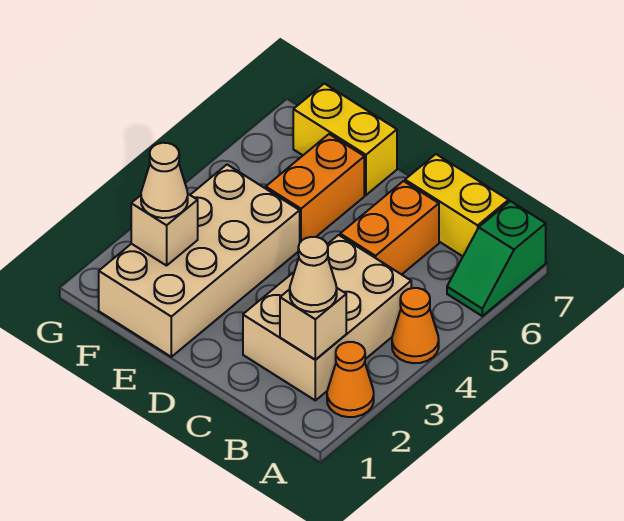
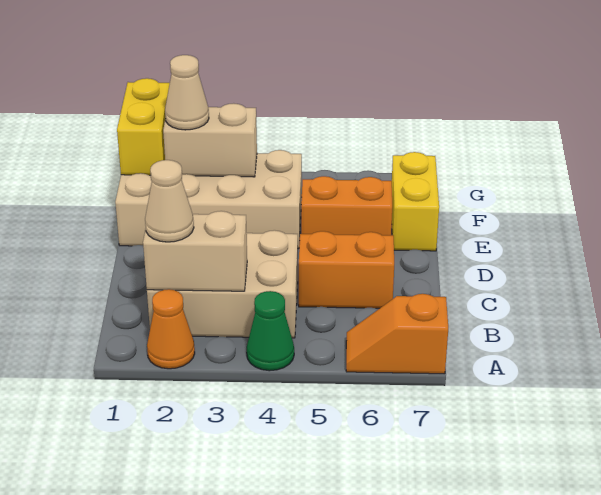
orange 1x1 cone [392,288,439,363] -> green 1x1 cone [247,291,294,371]
green 1x2 slope [447,201,546,316] -> orange 1x2 slope [346,294,448,374]
tan 1x1 brick [280,288,346,360] -> tan 1x2 brick [143,211,247,291]
yellow 1x2 brick [405,154,509,256] -> yellow 1x2 brick moved to [117,78,170,175]
tan 1x1 brick [131,194,198,266] -> tan 1x2 brick [163,103,257,177]

